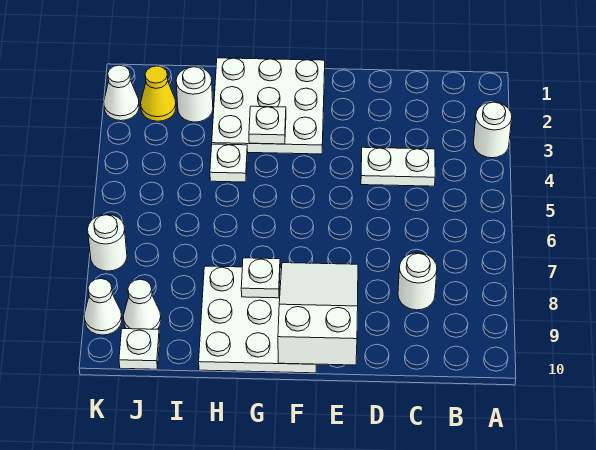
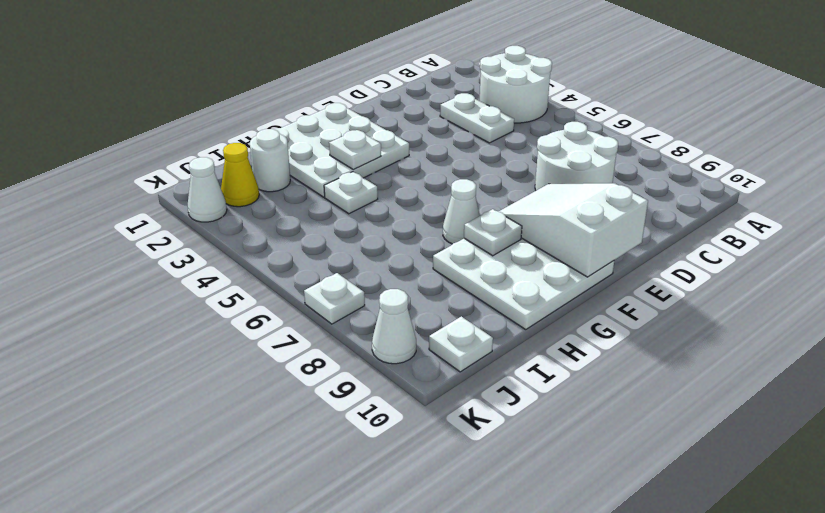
white 1x1 round brick [474,102,512,158] -> white 2x2 round brick [480,46,552,123]
white 1x2 plate [361,147,435,186] -> white 1x2 plate turned to [440,93,514,143]
white 1x1 round brick [398,253,437,310] -> white 2x2 round brick [535,122,618,190]
white 1x1 cone [123,279,161,329] -> white 1x1 cone moved to [443,179,480,244]
white 1x1 round brick [88,214,127,271] -> white 1x1 plate [304,273,365,324]

